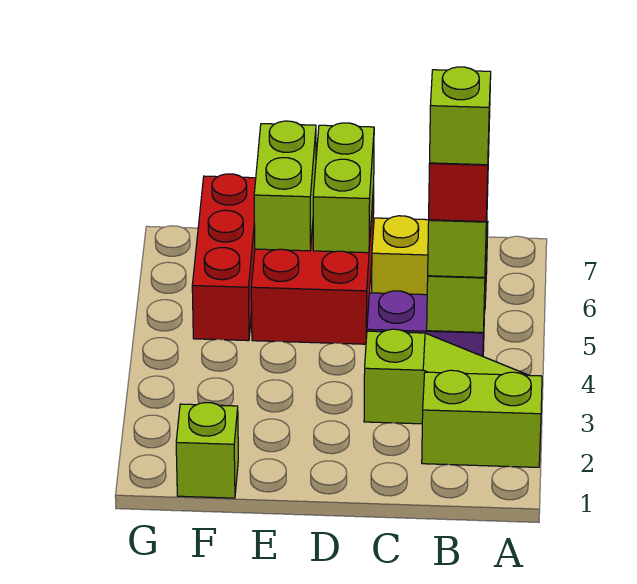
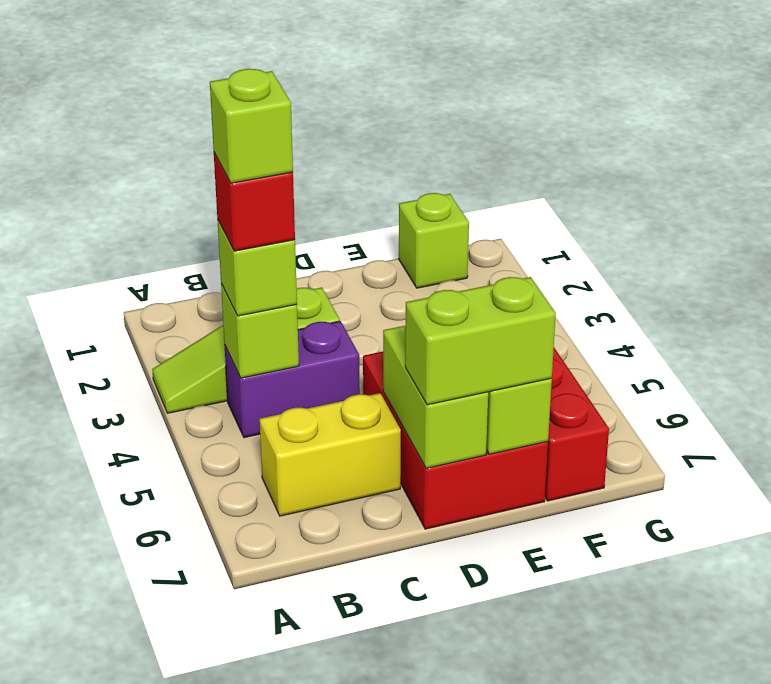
lime 1x2 brick [422,370,542,467] -> lime 1x2 brick moved to [405,277,556,405]

